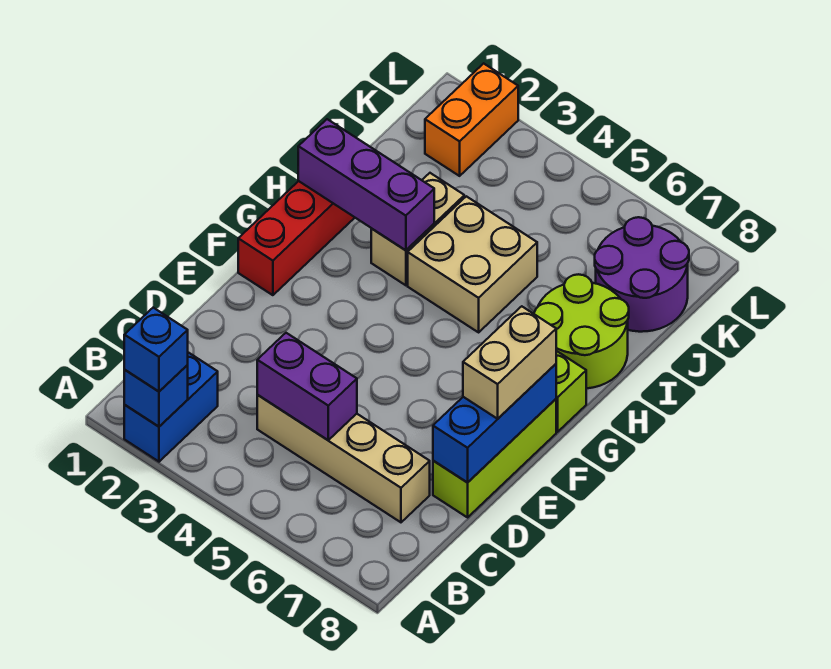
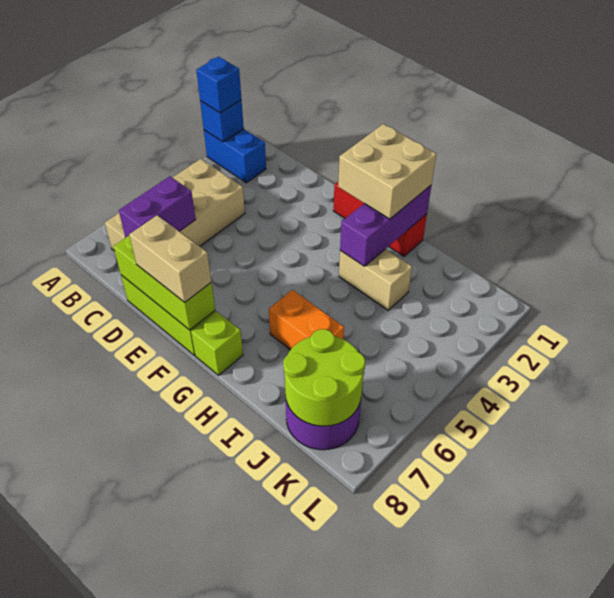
tan 1x4 brick [257,395,430,522] -> tan 2x4 brick [105,159,245,250]
purple 1x2 brick [257,333,357,440] -> purple 1x2 brick moved to [119,176,196,238]
blue 1x3 brick [433,364,556,483] -> lime 1x3 brick [113,235,215,330]
tan 2x2 brick [408,196,537,332] -> tan 2x2 brick moved to [338,124,436,219]
lime 2x2 round brick [534,274,629,389] -> lime 2x2 round brick moved to [283,329,365,426]
orange 1x2 brick [425,63,518,176] -> orange 1x2 brick moved to [269,290,344,350]

